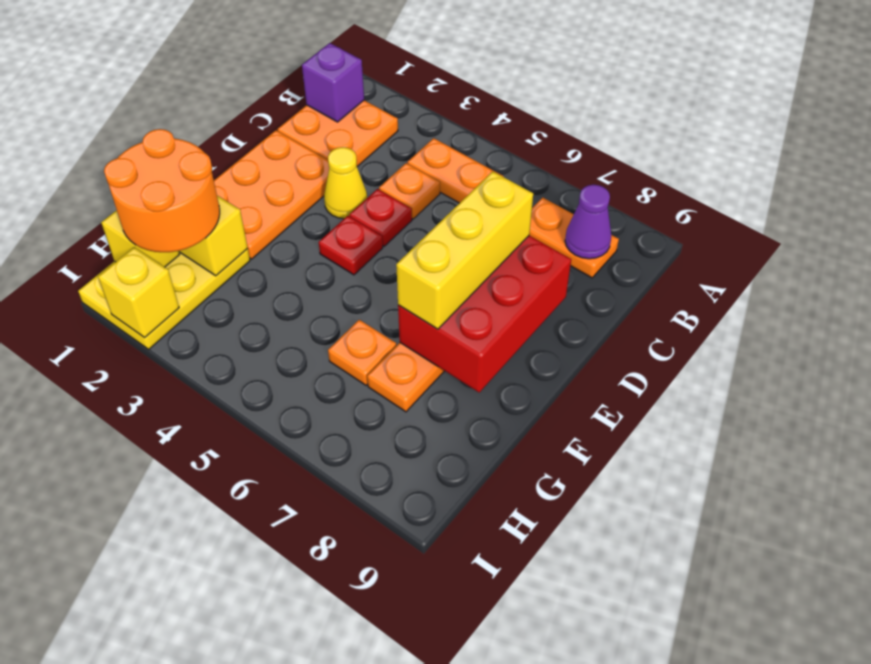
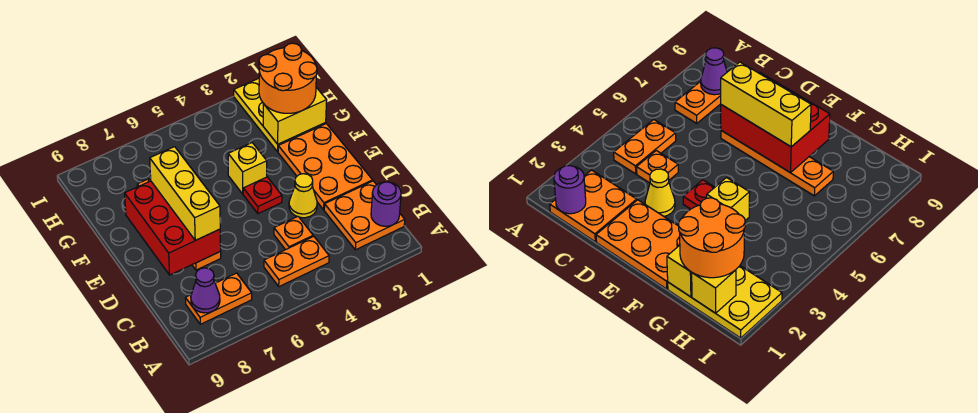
purple 1x1 brick [302,43,364,122] -> purple 1x1 round brick [371,182,401,226]
red 1x1 plate [349,189,412,246] -> none
orange 1x1 plate [328,320,396,385] -> none
yellow 1x1 brick [98,247,179,338] -> yellow 1x1 brick moved to [228,143,267,194]

